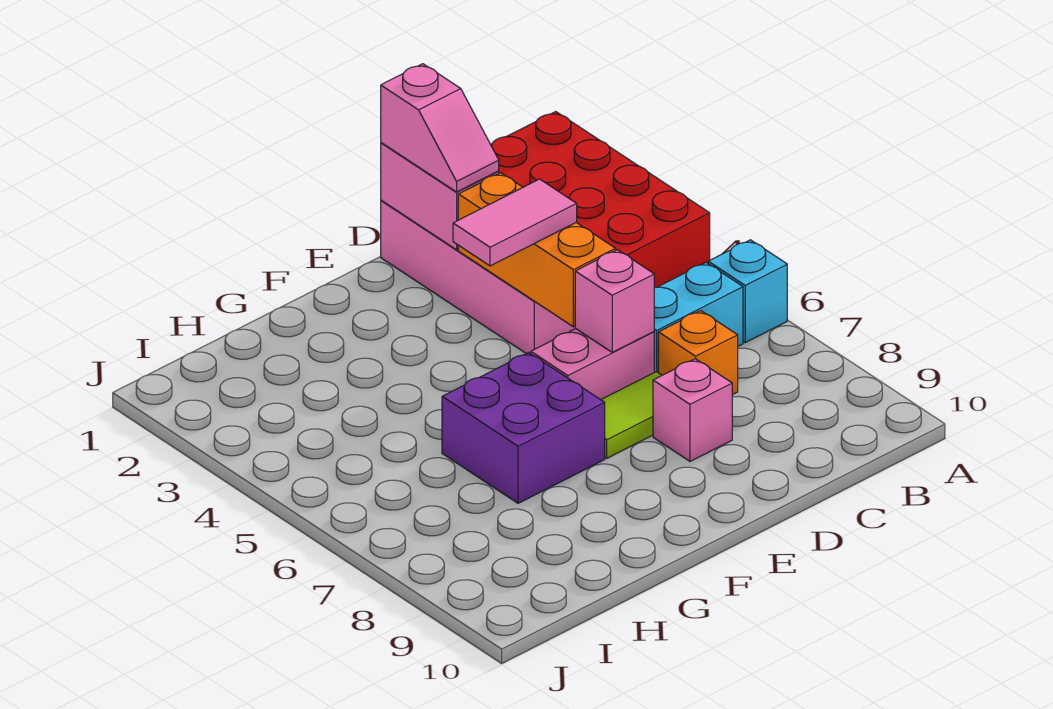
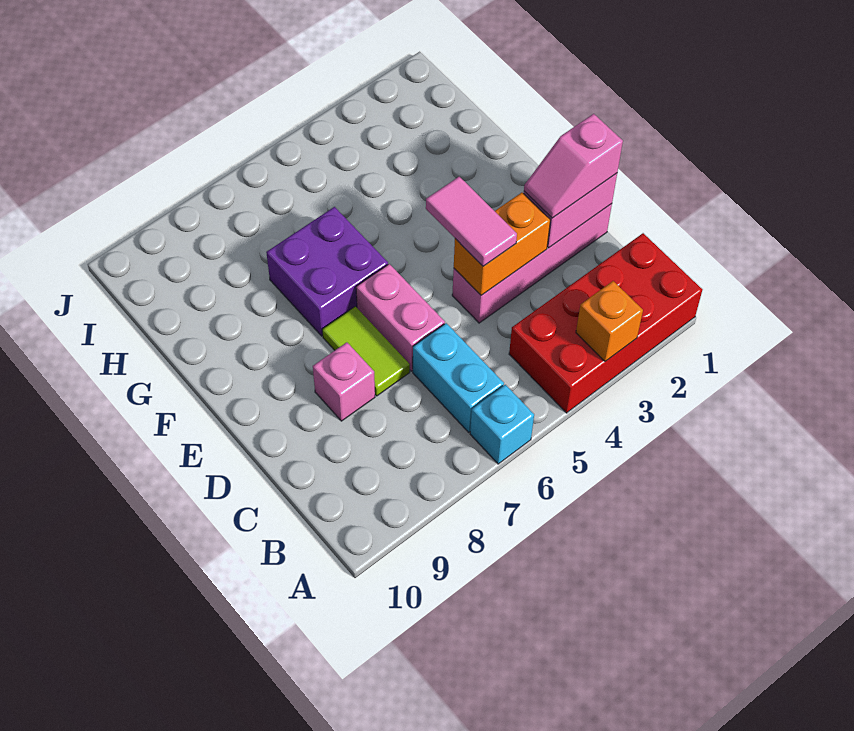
orange 1x1 brick [658,311,738,395] -> orange 1x1 brick moved to [576,281,643,361]
orange 1x3 brick [458,173,616,327] -> orange 1x2 brick [454,193,550,295]
pink 1x1 brick [575,250,654,352] -> none

